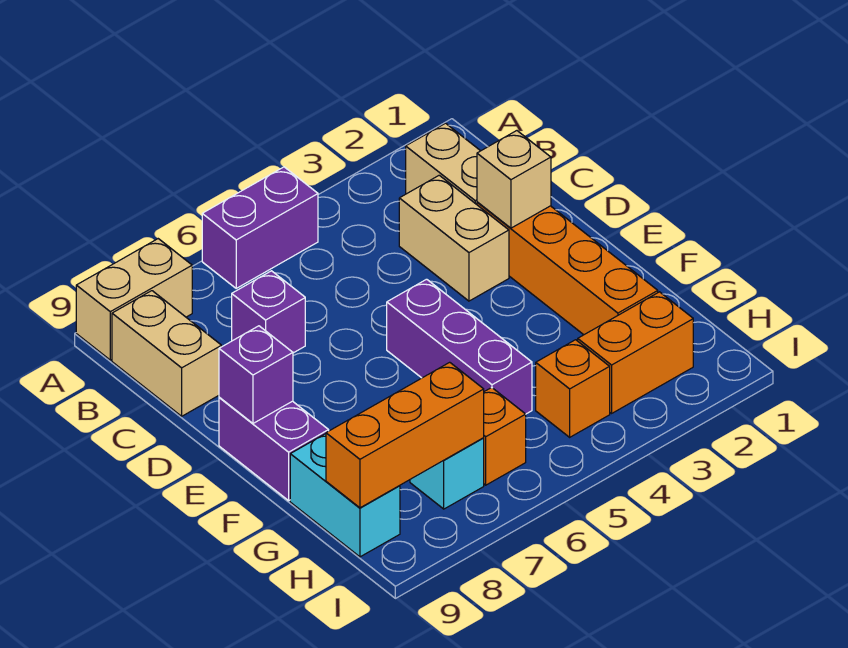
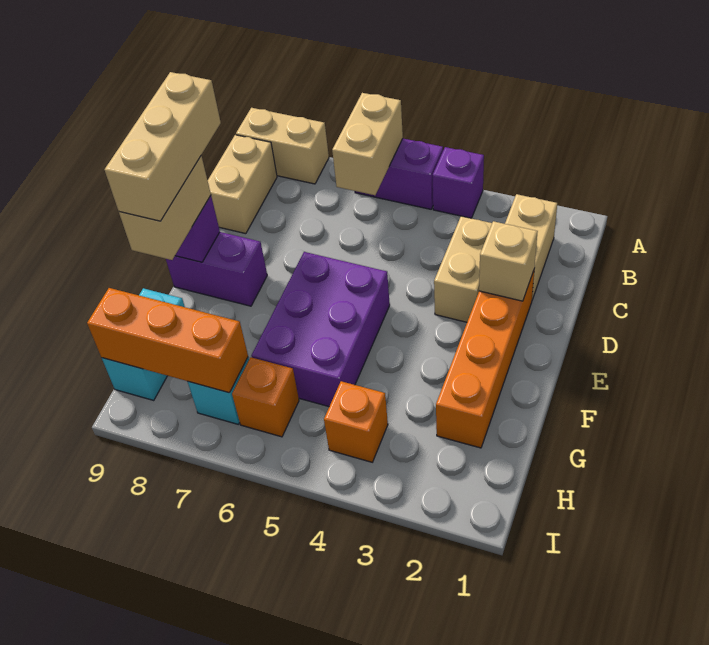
none -> tan 1x2 brick [332,93,403,195]
purple 1x1 brick [232,271,305,353] -> purple 1x1 brick moved to [433,147,484,218]
none -> tan 1x3 brick [105,72,221,221]
purple 1x3 brick [387,279,532,414] -> purple 2x3 brick [251,252,390,406]
purple 1x2 brick [219,397,329,501] -> purple 1x2 brick turned to [166,232,267,306]
none -> tan 1x2 brick [119,156,211,260]
orange 1x2 brick [578,292,693,413] -> none

